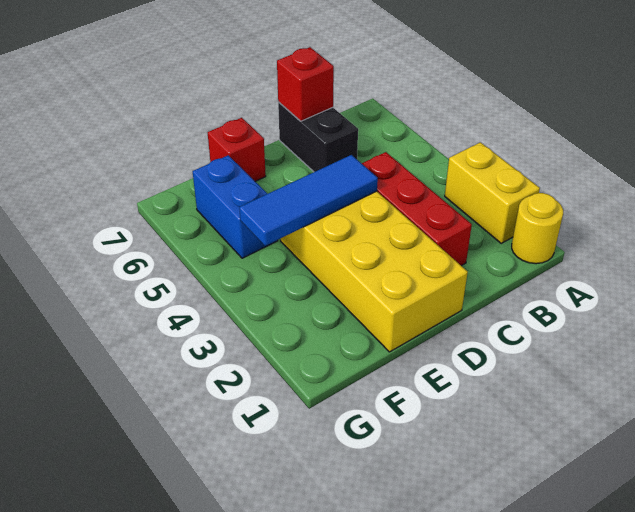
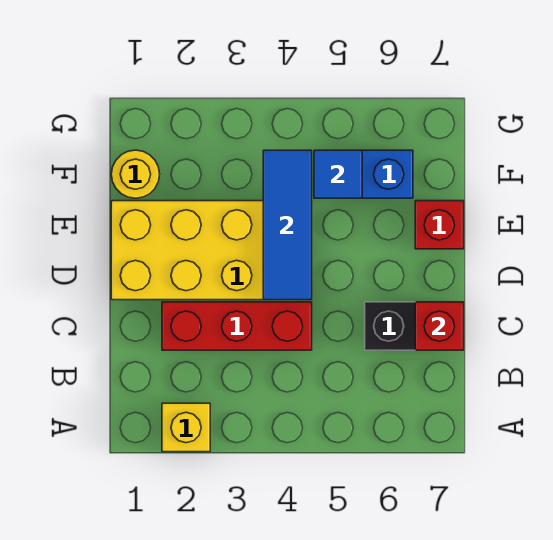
yellow 1x1 round brick [512,193,563,264] -> yellow 1x1 round brick moved to [111,150,160,198]
yellow 1x2 brick [445,142,540,243] -> yellow 1x1 brick [162,403,210,452]
none -> blue 1x1 tile [314,150,362,198]

